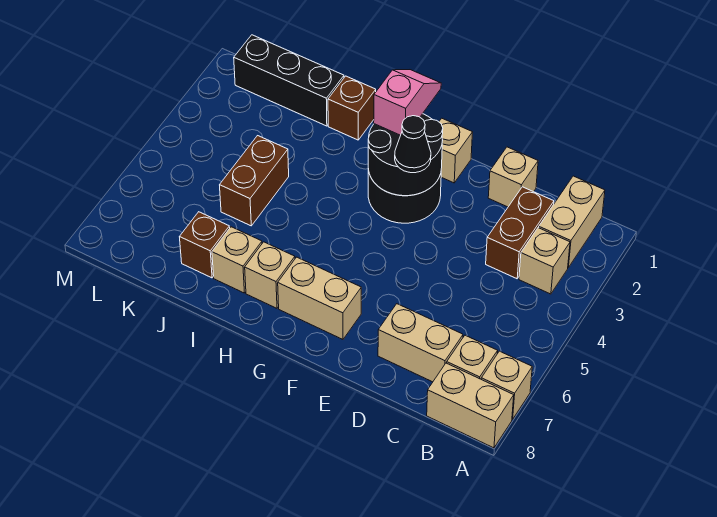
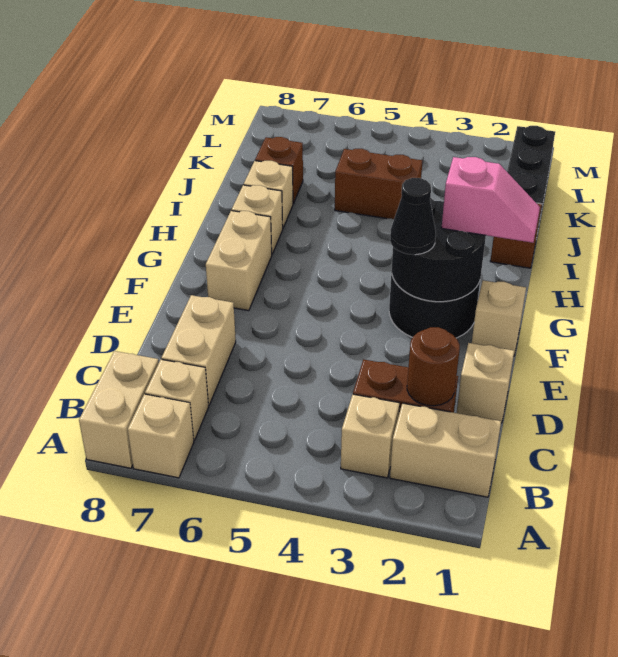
none -> brown 1x1 round brick [407,327,460,406]

